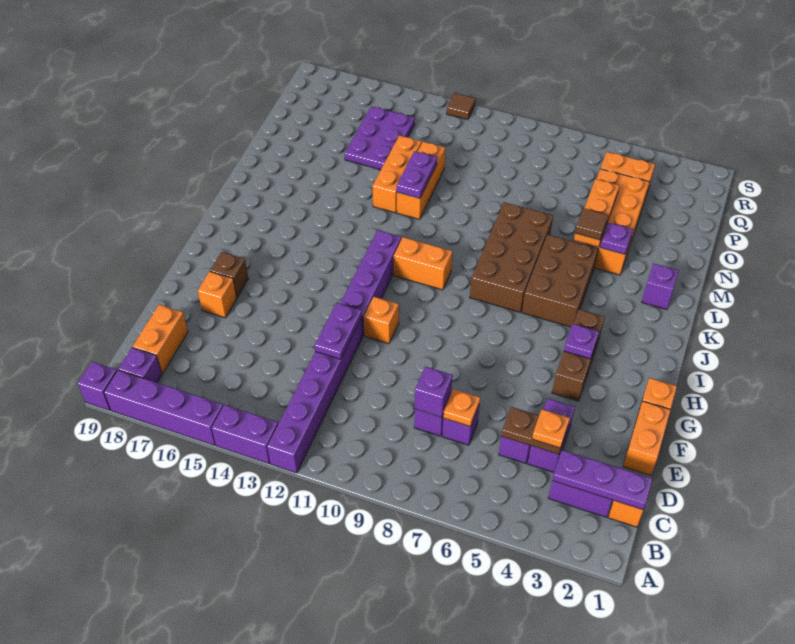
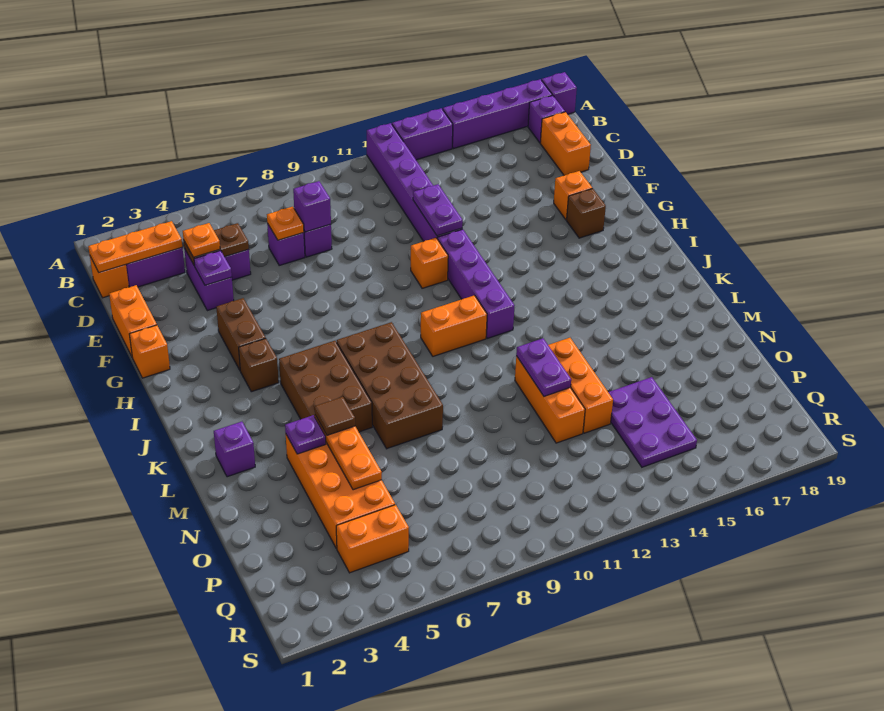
purple 1x3 plate [552,450,652,510] -> orange 1x3 plate [88,221,182,273]
purple 1x1 plate [564,324,599,359] -> purple 1x1 plate moved to [194,251,232,285]
brown 1x1 tile [447,93,476,120] -> none

